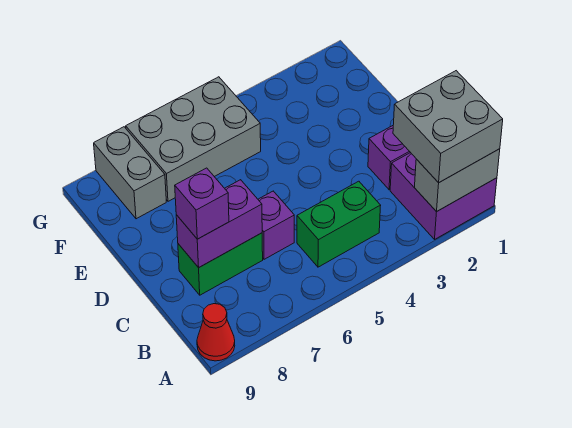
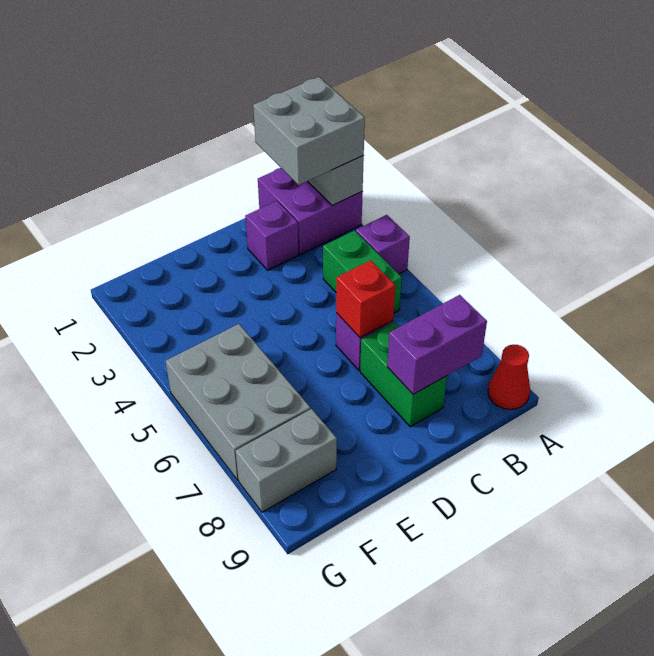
none -> red 1x1 brick [336,260,396,338]
purple 1x2 brick [176,180,262,268] -> purple 1x2 brick turned to [387,295,487,394]
purple 1x1 brick [175,168,229,239] -> purple 1x1 brick moved to [356,215,410,274]

